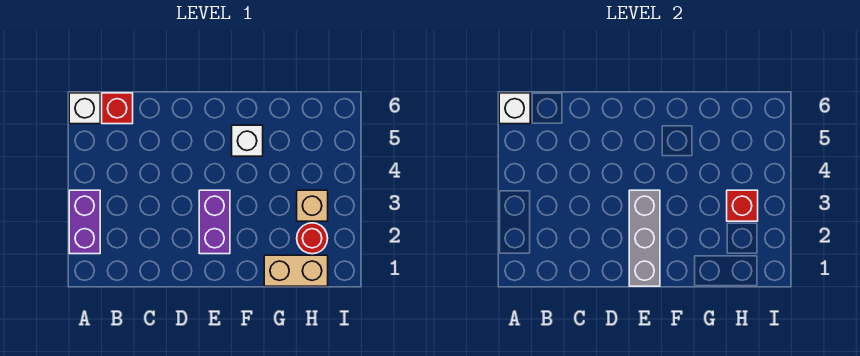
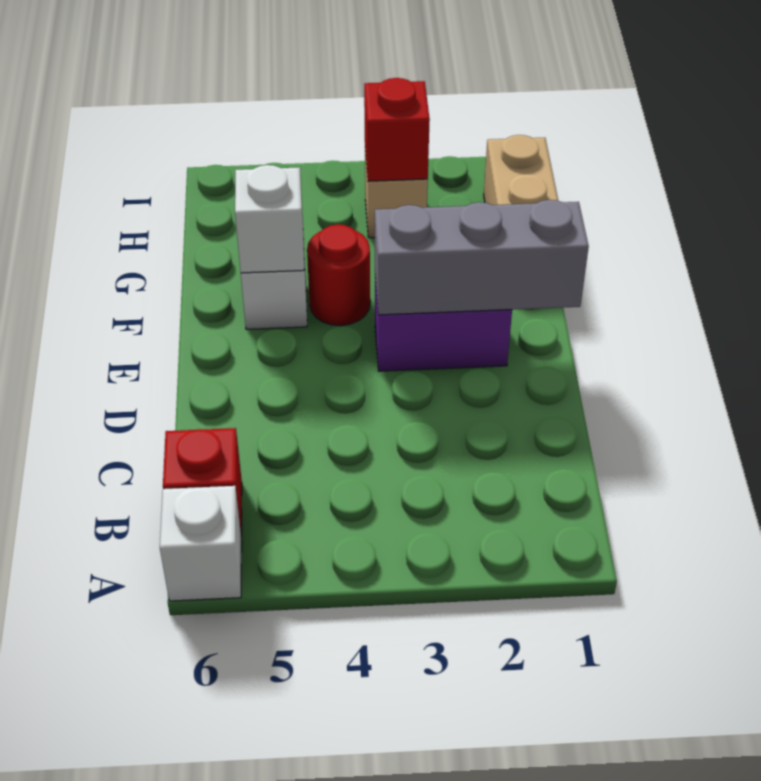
purple 1x2 brick [69,190,100,254] -> none
white 1x1 brick [499,93,530,124] -> white 1x1 brick moved to [235,165,305,273]
red 1x1 round brick [297,223,328,254] -> red 1x1 round brick moved to [307,224,370,326]

